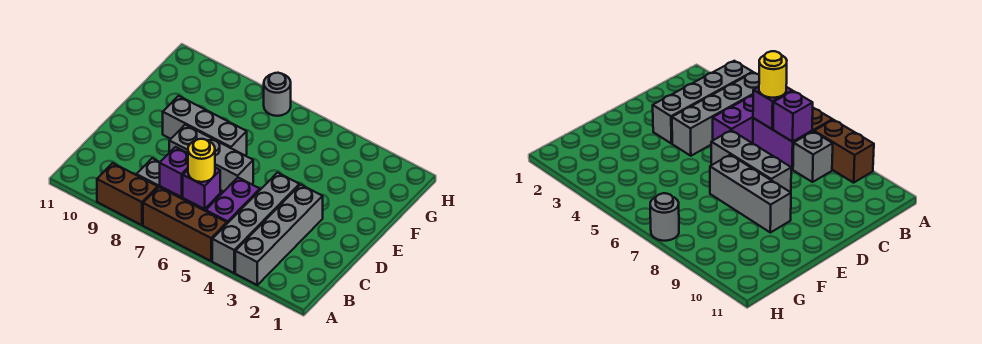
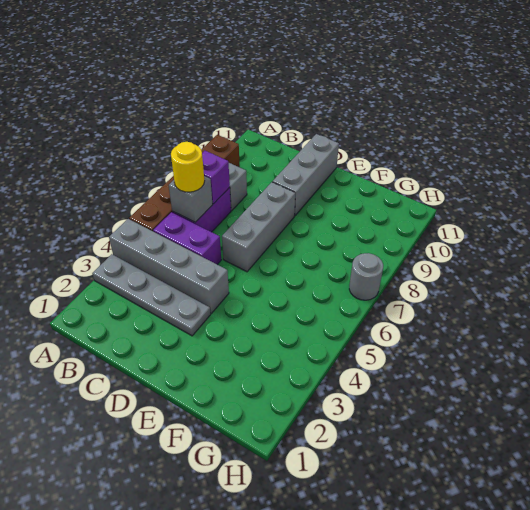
grey 1x4 brick [235,185,323,285] -> grey 1x4 plate [92,254,211,336]
purple 1x1 brick [183,168,220,209] -> grey 1x1 brick [168,176,213,222]
grey 1x3 brick [163,96,247,155] -> grey 1x3 brick moved to [272,134,339,216]

